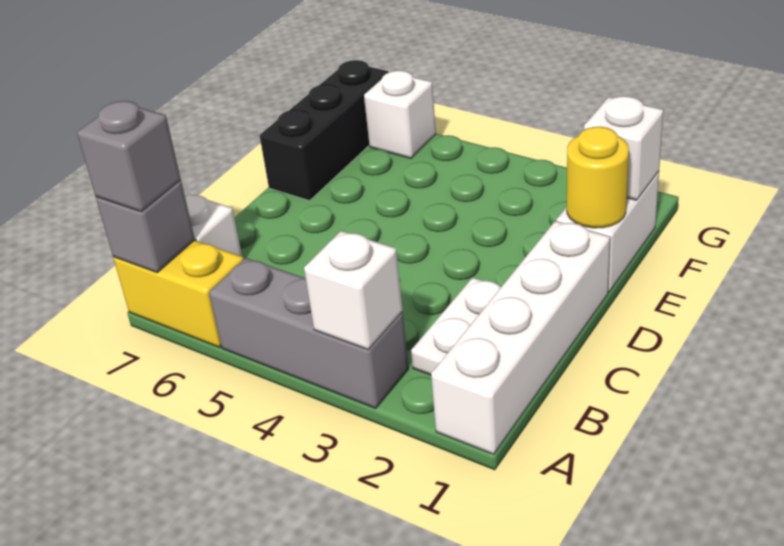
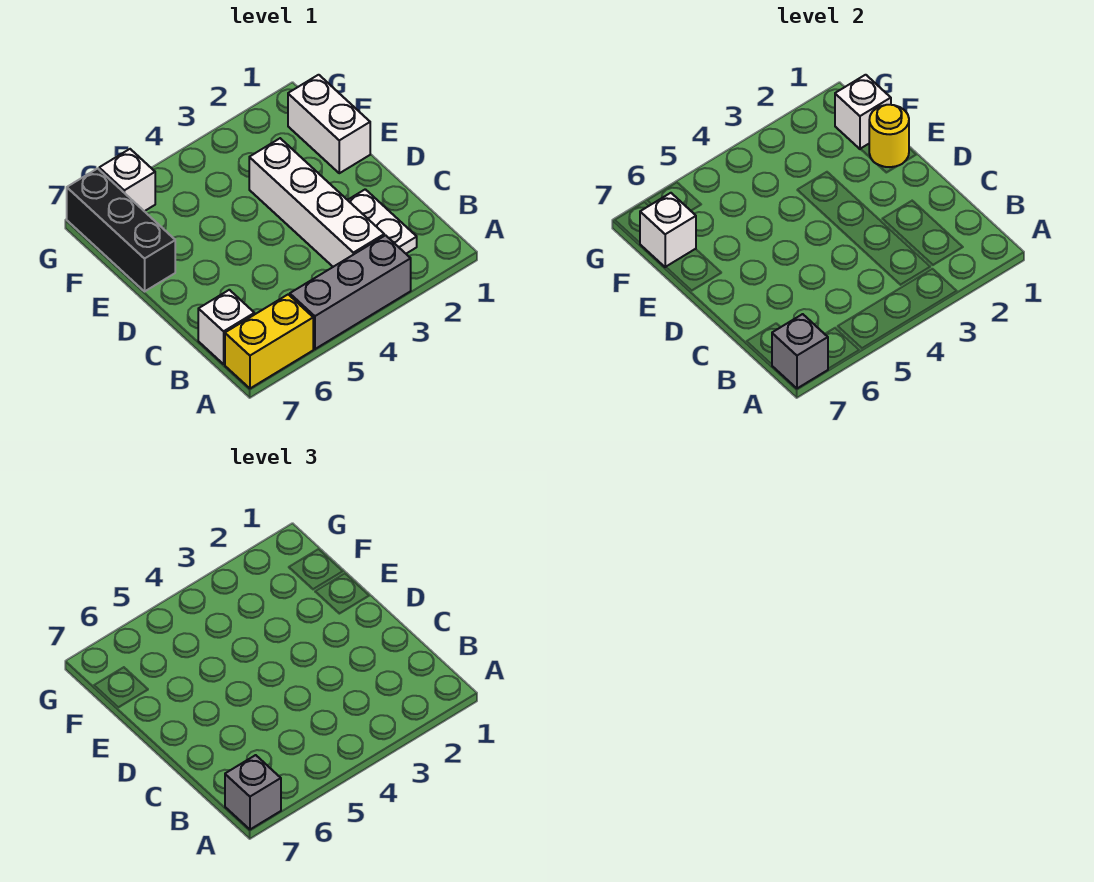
white 1x4 brick [431,221,610,454] -> white 1x4 brick moved to [249,138,384,267]
white 1x1 brick [304,231,403,350] -> white 1x1 brick moved to [640,193,696,267]

